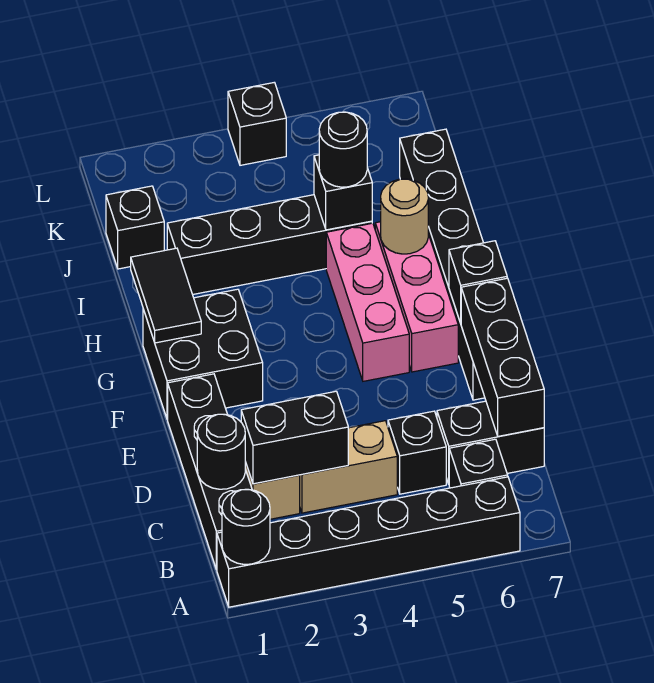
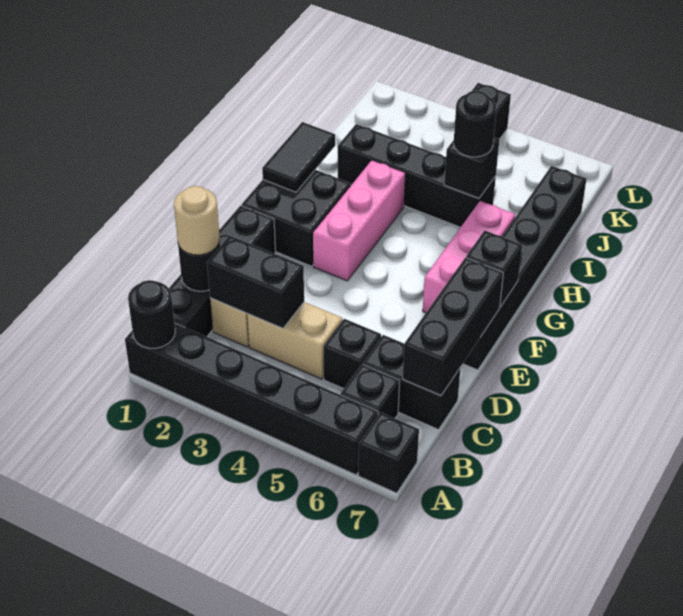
pink 1x3 brick [326,223,409,381] -> pink 1x3 brick moved to [313,160,405,281]
tan 1x1 round brick [381,179,428,254] -> tan 1x1 round brick moved to [174,186,220,255]
black 1x1 brick [106,186,164,269] -> black 1x1 brick moved to [358,412,419,493]

